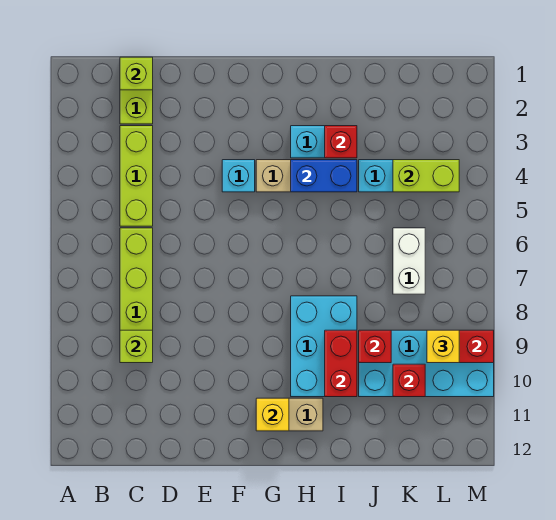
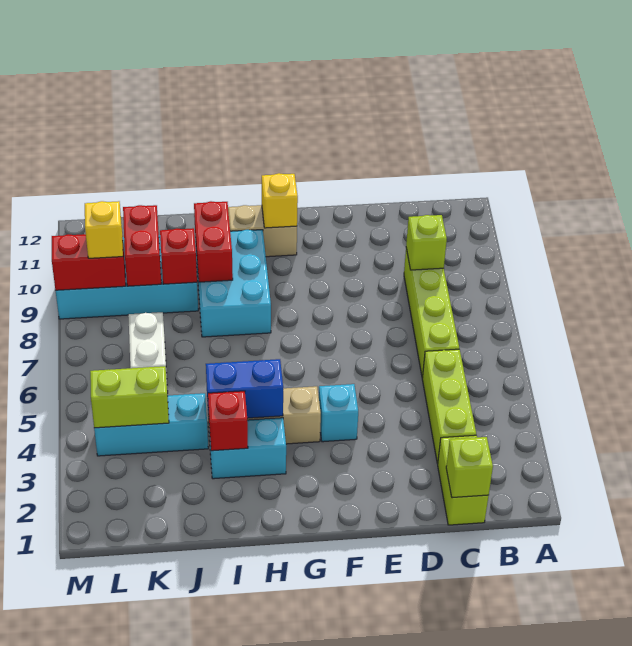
red 1x1 brick [393,364,425,397] -> red 1x2 brick [123,205,161,286]

